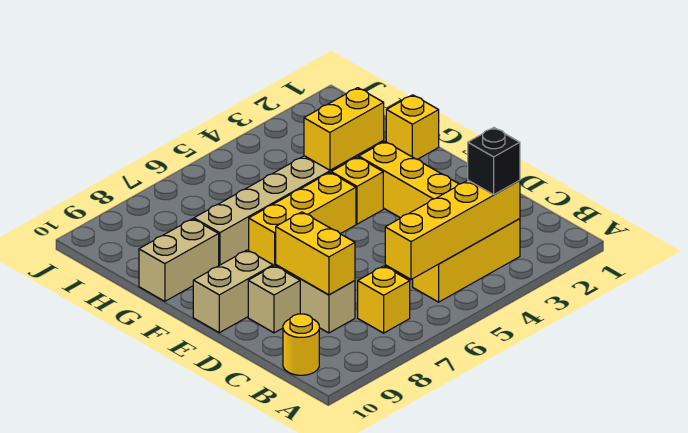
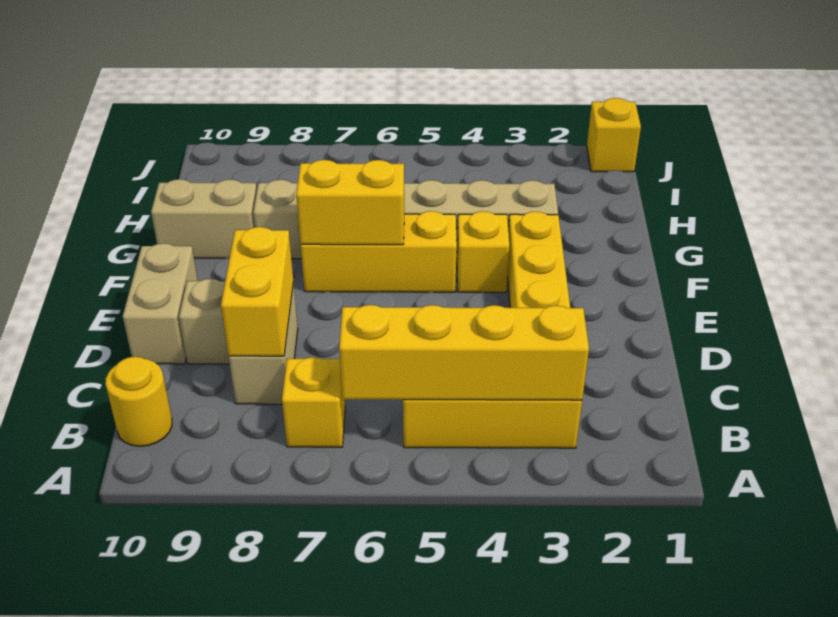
black 1x1 brick [468,128,520,195] -> none
tan 1x2 brick [193,250,273,333] -> tan 1x2 brick turned to [123,243,198,364]
yellow 1x1 brick [386,95,439,159] -> yellow 1x1 brick moved to [587,98,641,172]
yellow 1x2 brick [304,88,384,170] -> yellow 1x2 brick moved to [296,160,404,245]

